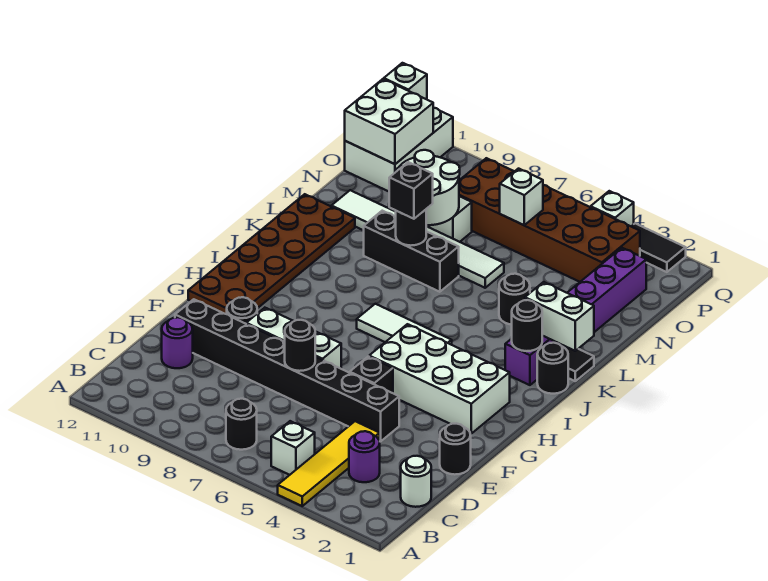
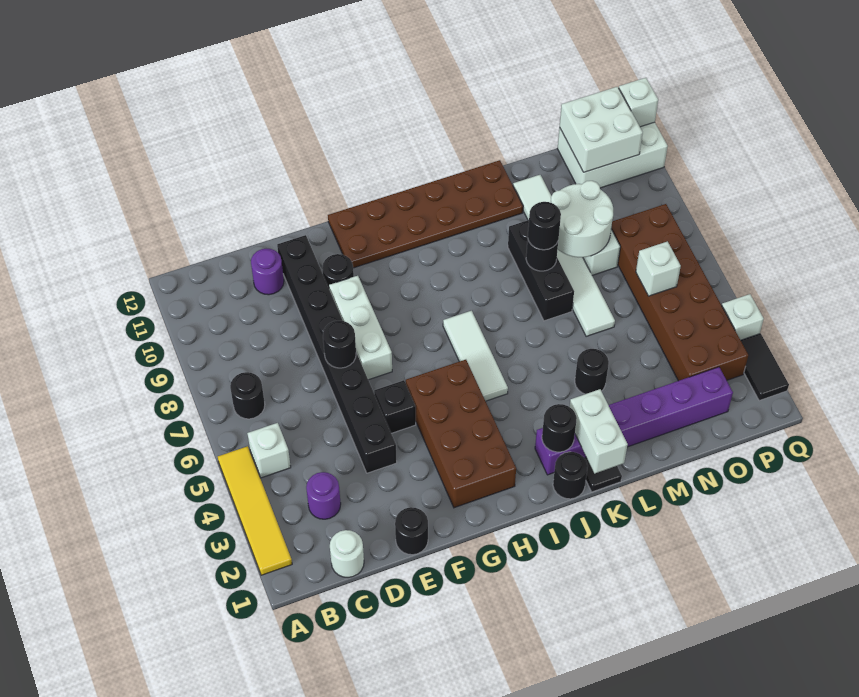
yellow 1x4 tile [278,421,380,506] -> yellow 1x4 tile turned to [218,446,292,575]
white 2x4 brick [369,324,510,434] -> brown 2x4 brick [406,360,516,508]
black 1x1 brick [389,162,433,219] -> black 1x1 round brick [528,202,561,250]

